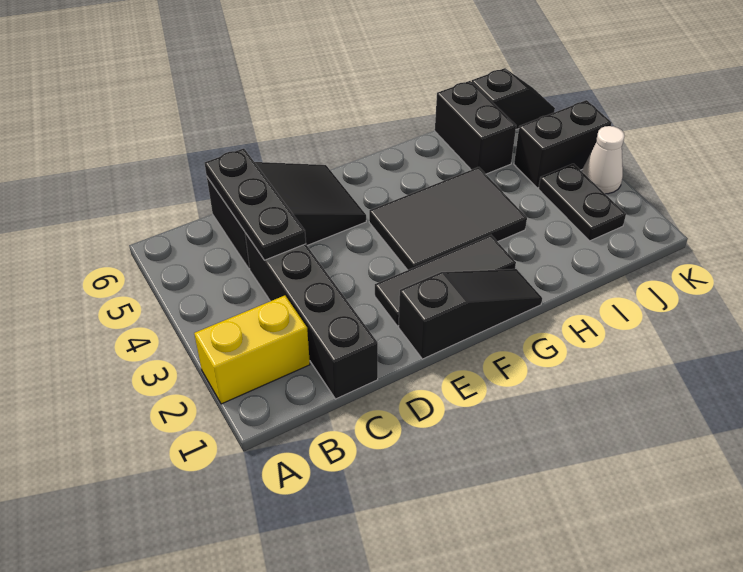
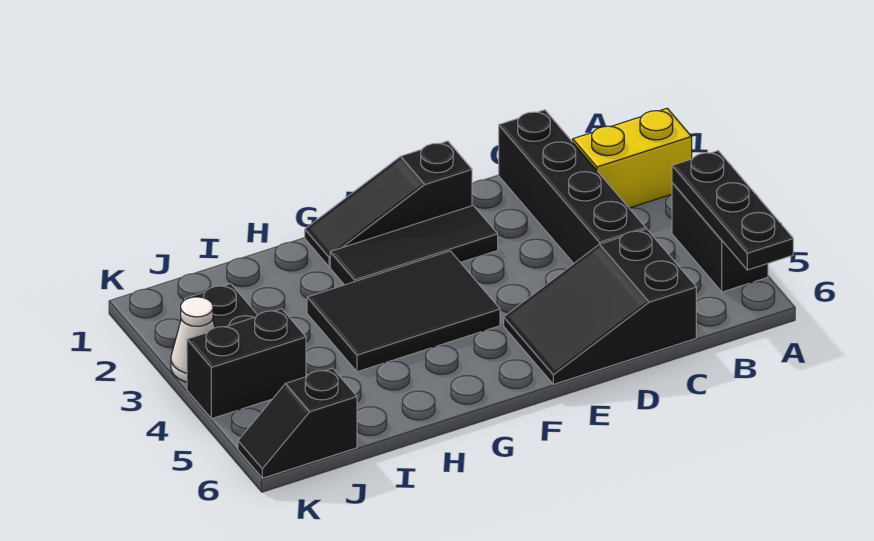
black 1x3 plate [205,148,306,260] -> black 1x3 plate moved to [672,151,793,270]
black 1x2 brick [435,81,516,174] -> black 1x2 brick moved to [672,183,768,292]

